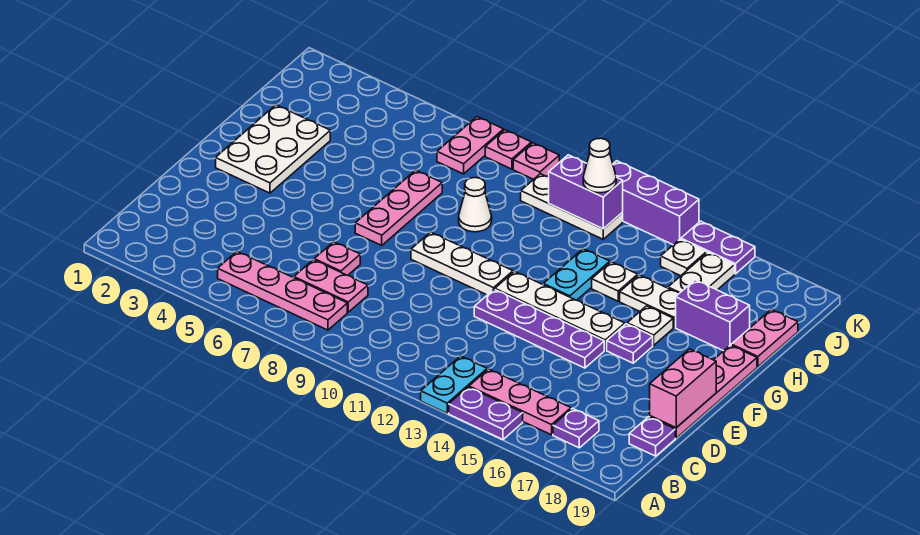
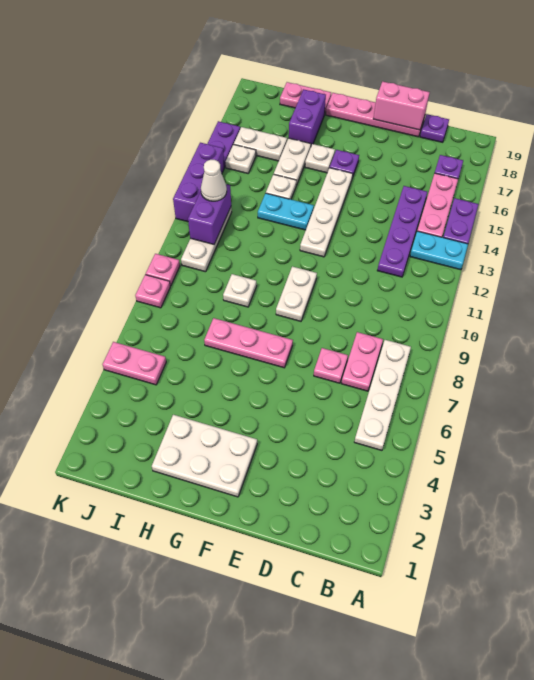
pink 1x4 plate [218,251,347,330] -> white 1x4 plate [354,340,411,450]
purple 1x4 plate [474,289,604,368] -> purple 1x4 plate moved to [377,186,427,277]
white 1x3 plate [411,232,513,295] -> white 1x2 plate [276,266,317,321]
white 1x1 cone [459,178,492,232] -> white 1x1 plate [223,274,257,307]
pink 1x2 plate [437,117,504,174] -> pink 1x2 plate moved to [103,342,166,385]

